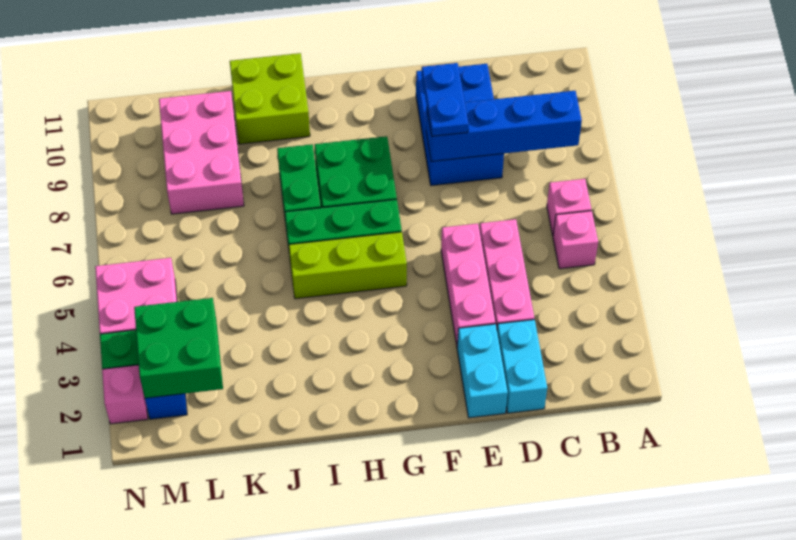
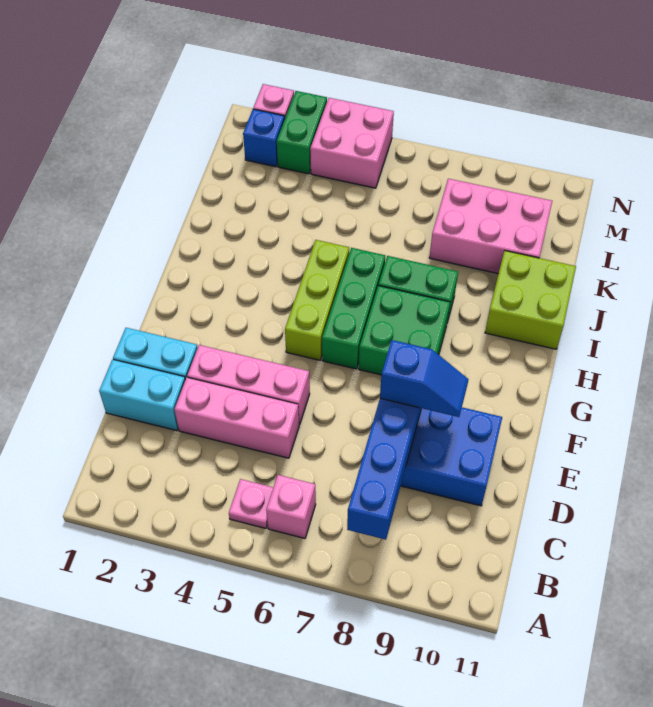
pink 1x1 brick [553,211,598,269] -> pink 1x1 plate [229,479,273,528]
blue 1x2 plate [421,63,468,136] -> blue 1x2 slope [380,340,468,417]
green 2x2 brick [134,298,223,398] -> none

